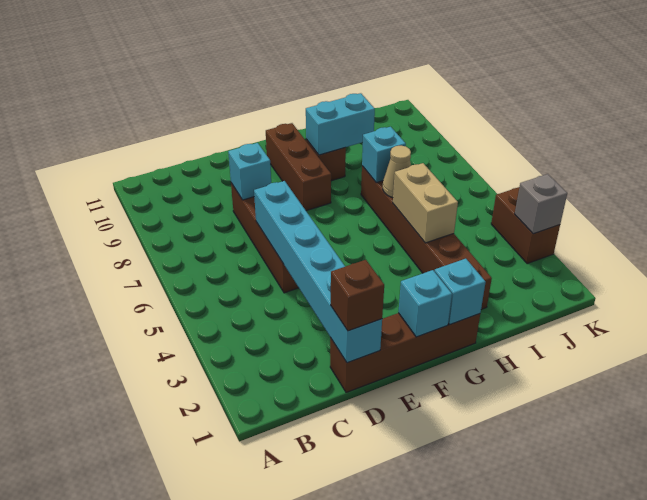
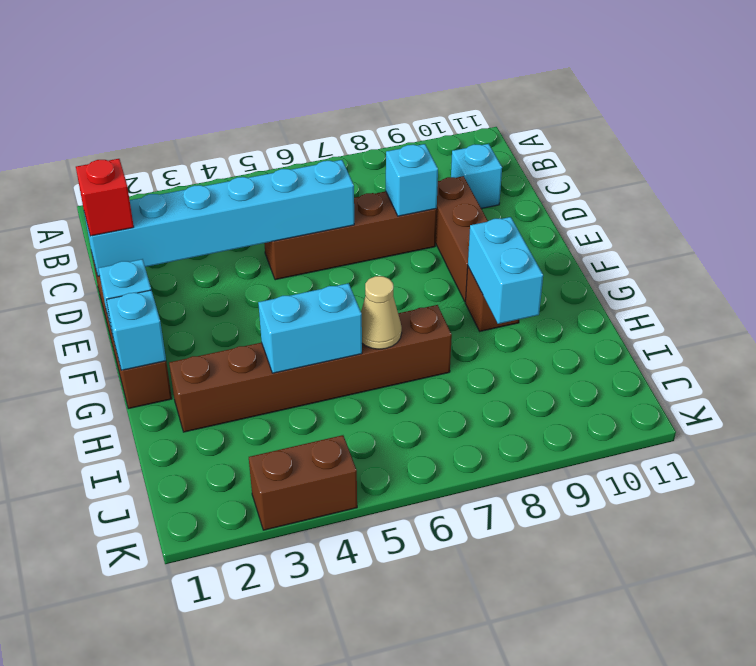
brown 1x1 brick [331,260,384,331] -> red 1x1 brick [76,159,134,236]
brown 1x3 brick [266,123,331,211] -> brown 1x3 brick turned to [435,176,488,302]
tan 1x2 brick [393,163,458,243] -> cyan 1x2 brick [258,283,362,373]
cyan 1x1 brick [362,127,406,183] -> cyan 1x1 brick moved to [451,144,502,208]
grey 1x1 brick [515,174,567,234] -> none

